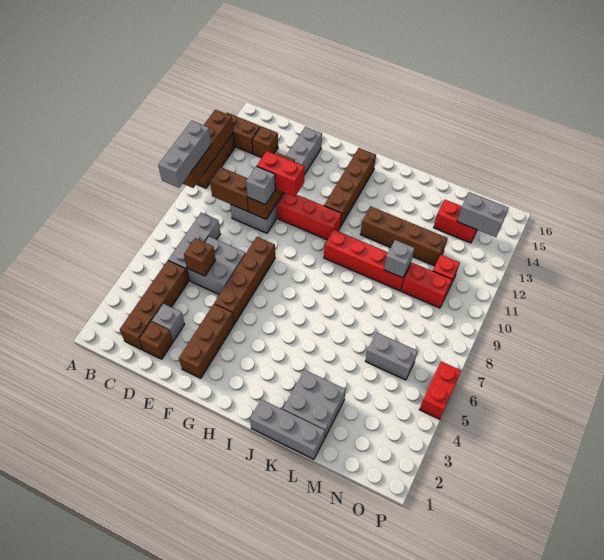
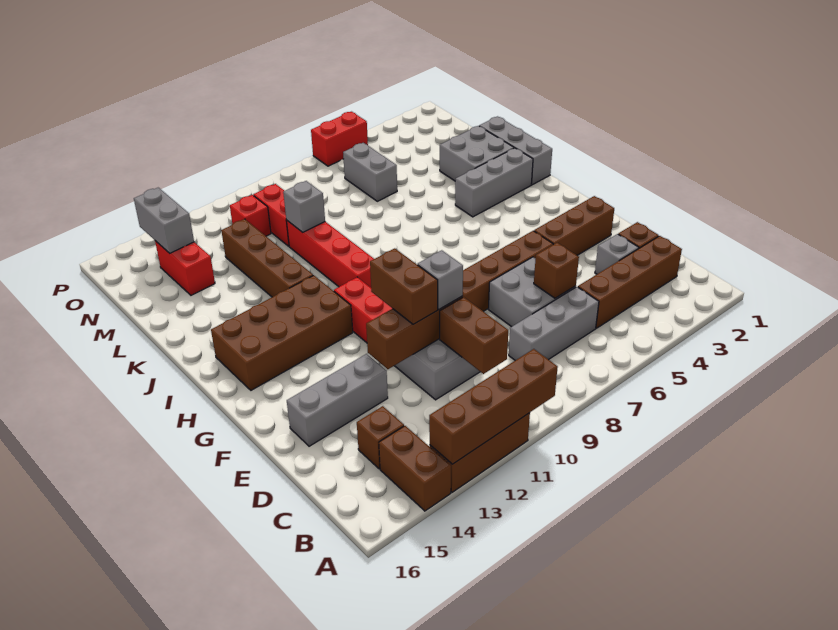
grey 1x3 brick [158,121,211,188] -> grey 1x3 brick moved to [455,148,533,217]
red 1x2 brick [257,151,305,197] -> brown 1x2 brick [370,248,438,324]
brown 1x4 brick [324,148,376,226] -> brown 2x4 brick [211,275,353,390]

